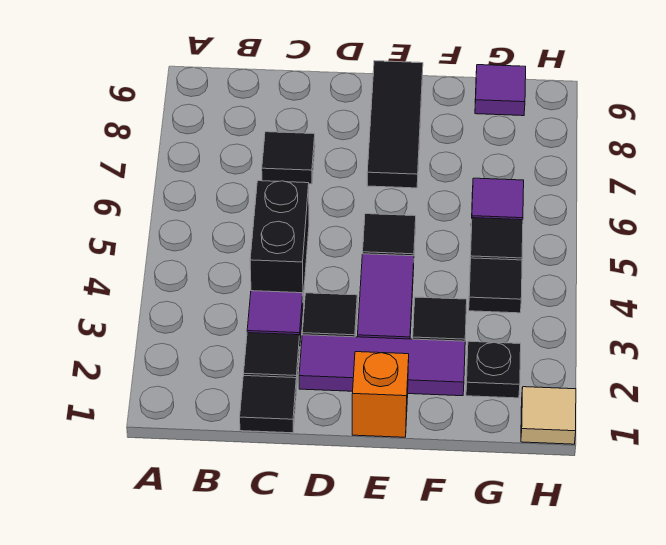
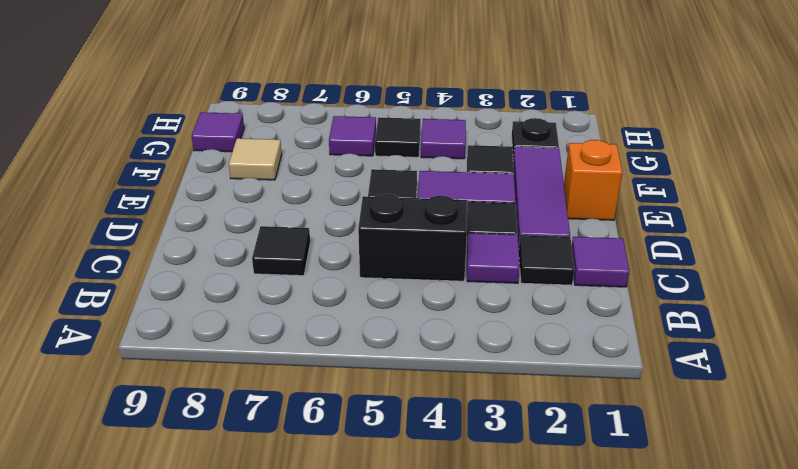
black 1x1 tile [240,376,297,433] -> purple 1x1 tile [572,237,630,287]
black 1x3 tile [367,61,423,188] -> none
black 1x1 tile [469,258,522,313] -> purple 1x1 tile [421,119,466,159]
tan 1x1 tile [521,387,576,444] -> tan 1x1 tile moved to [229,138,282,180]

